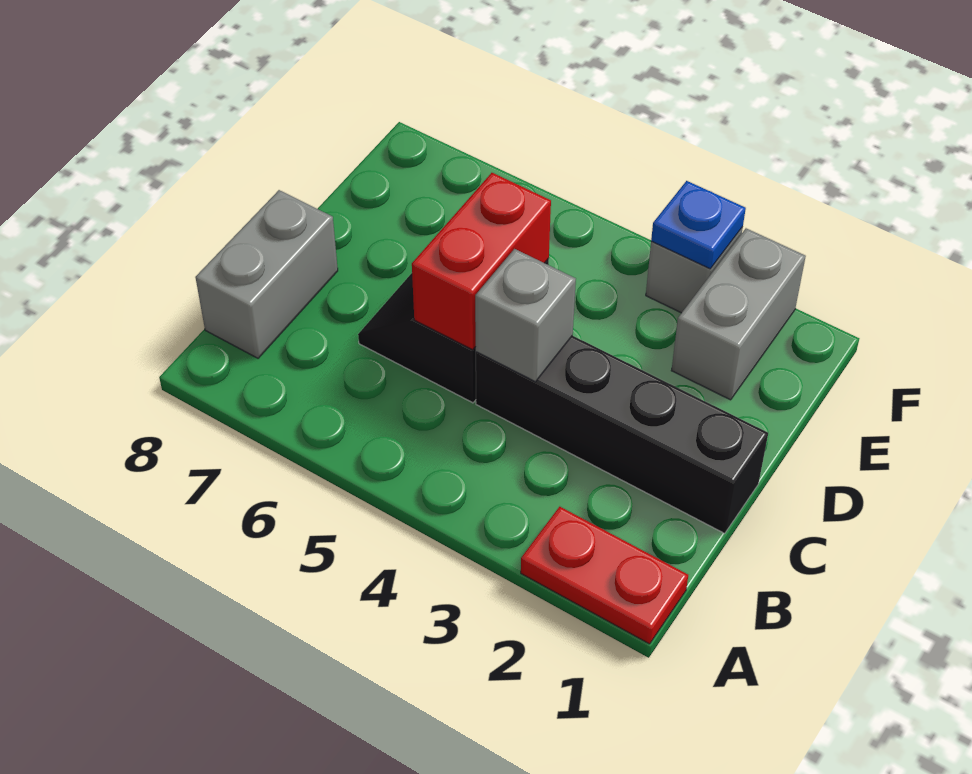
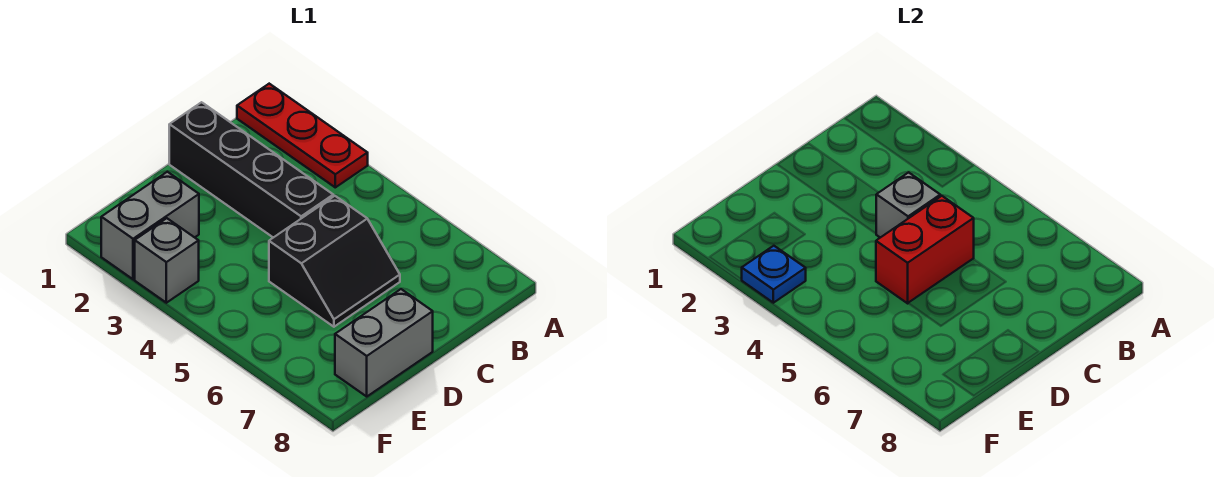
red 1x2 plate [521,507,688,644] -> red 1x3 plate [237,84,368,187]
grey 1x2 brick [195,190,338,358] -> grey 1x2 brick moved to [335,289,433,396]

